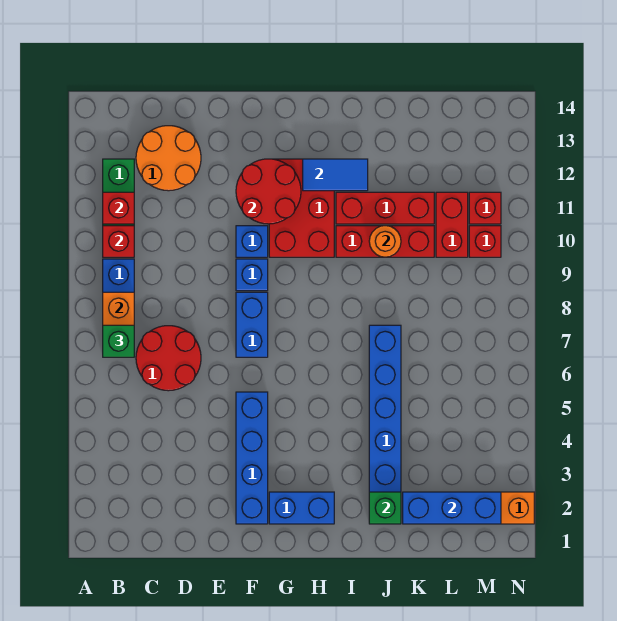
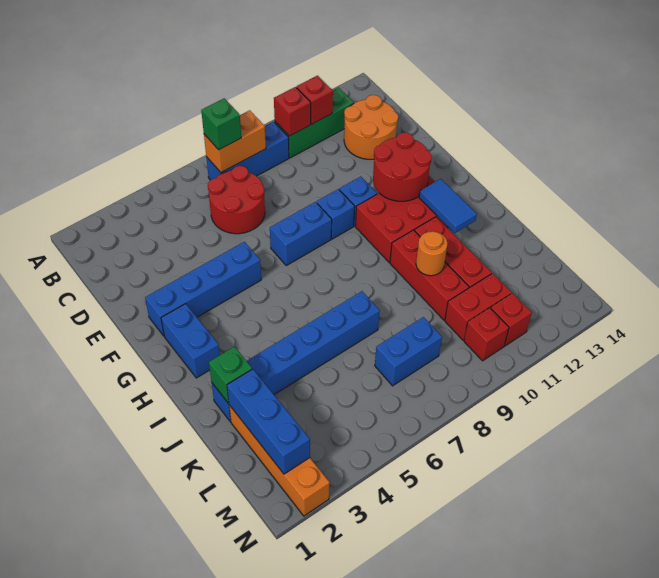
none -> blue 1x2 brick [375,317,442,386]

